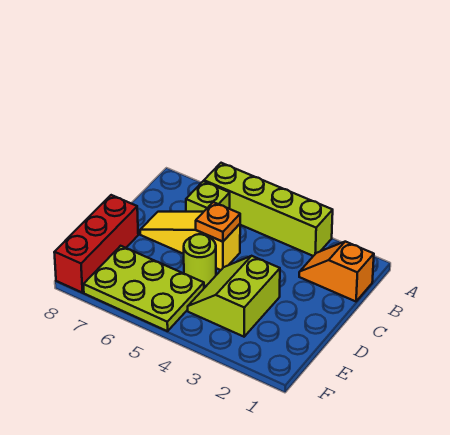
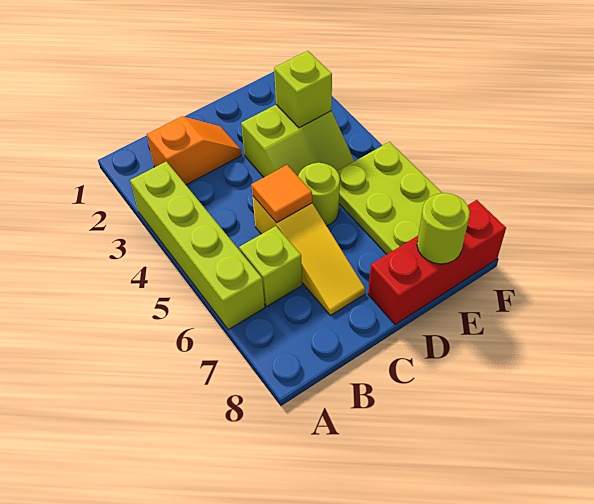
orange 1x2 slope [299,242,374,301] -> orange 1x2 slope turned to [147,116,242,185]
orange 1x1 plate [196,202,240,242] -> orange 1x1 tile [251,165,312,223]
none -> lime 1x1 brick [274,51,332,128]
none -> lime 1x1 round brick [417,193,470,264]

